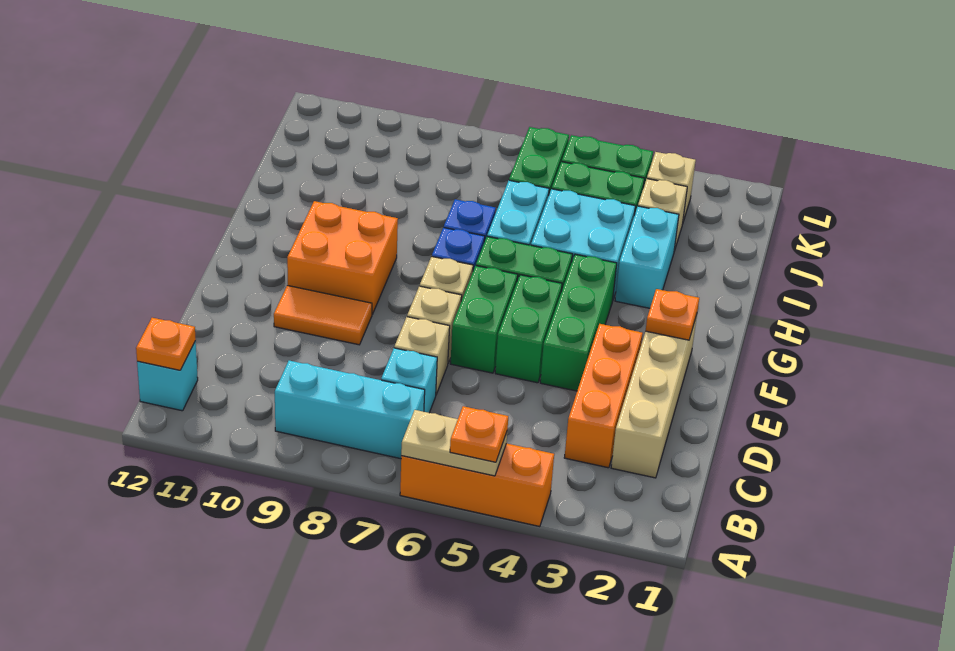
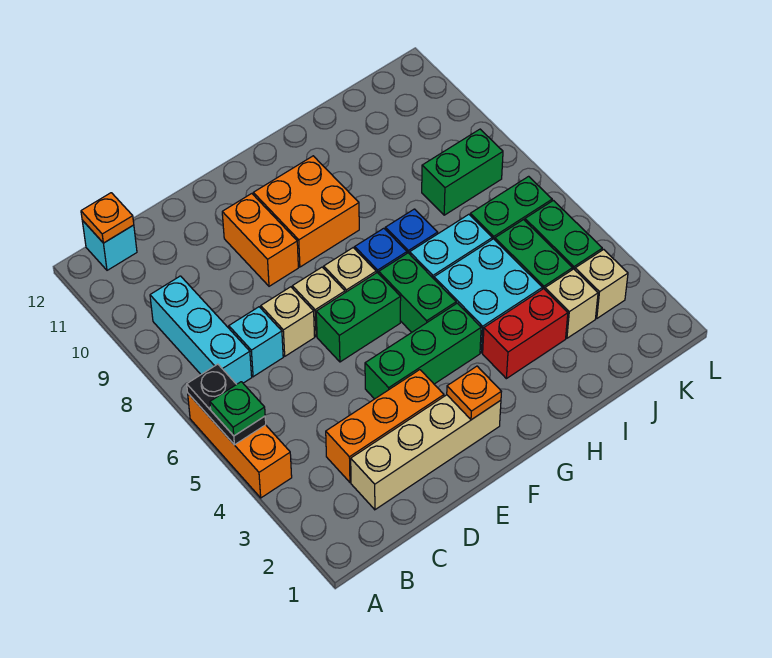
tan 1x2 plate [401,410,507,476] -> black 1x2 plate [187,364,266,445]
orange 1x1 plate [450,406,508,462] -> green 1x1 plate [210,382,265,436]
green 1x2 brick [495,275,562,383] -> green 1x2 brick moved to [422,129,503,215]
orange 1x2 tile [274,285,372,345] -> orange 1x2 brick [222,194,298,286]
cyan 1x2 brick [615,206,679,308] -> red 1x2 brick [483,289,568,379]

